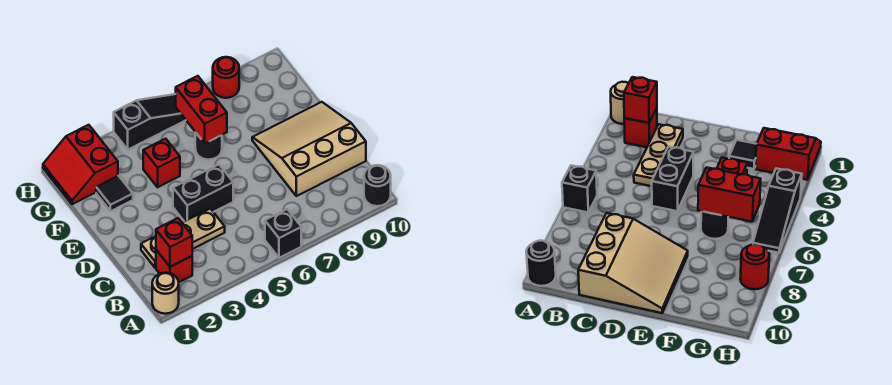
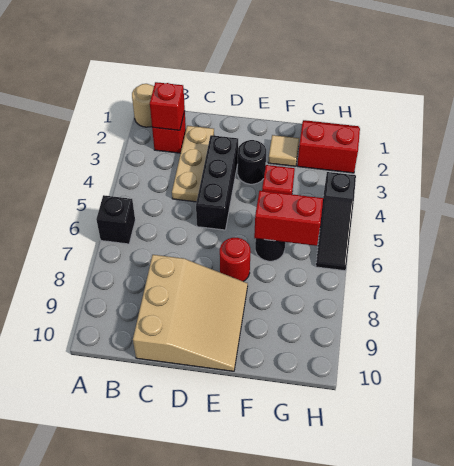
black 1x1 round brick [364,165,391,206] -> black 1x1 round brick moved to [238,140,266,184]
black 1x2 brick [173,165,233,222] -> black 1x3 brick [196,135,238,230]
black 1x1 tile [96,176,133,211] -> tan 1x1 tile [268,135,299,166]
red 1x1 round brick [213,57,239,98] -> red 1x1 round brick moved to [220,238,250,281]

